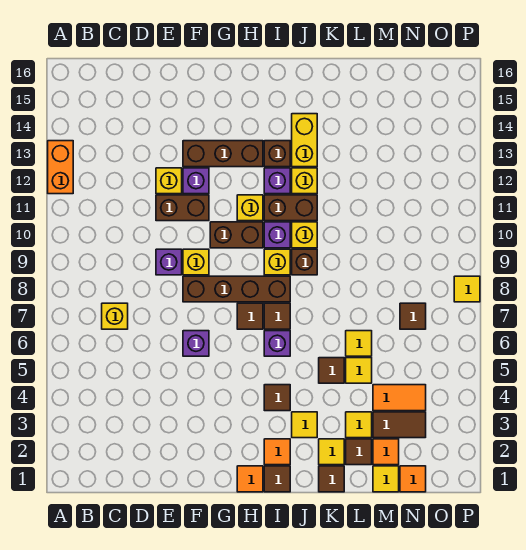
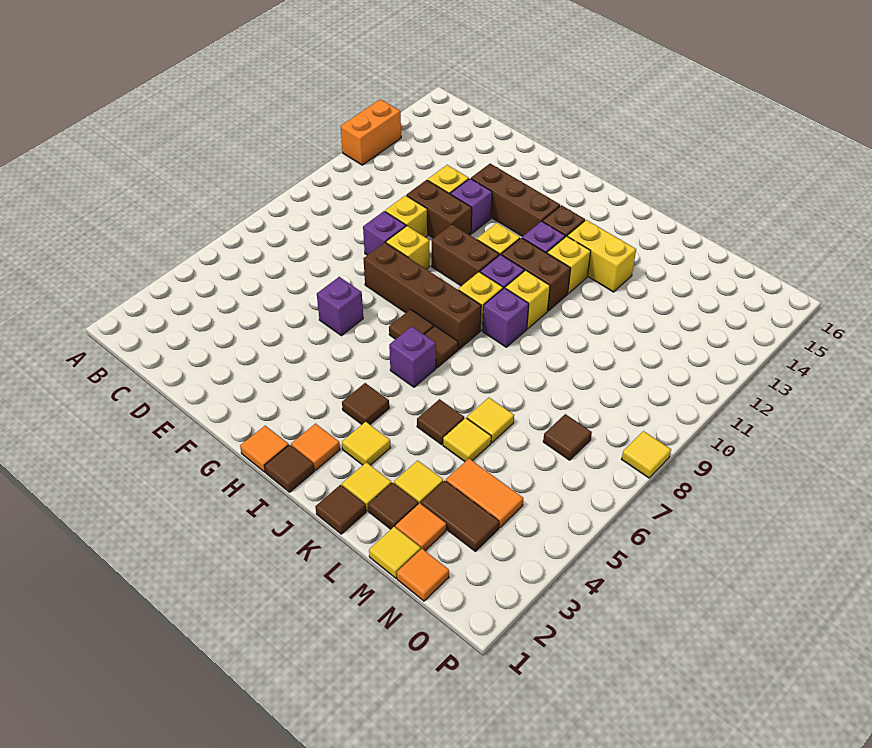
yellow 1x1 brick [102,303,128,329] -> yellow 1x1 brick moved to [385,195,428,237]
brown 1x1 brick [292,249,317,275] -> purple 1x1 brick [482,288,529,347]
yellow 1x2 brick [292,114,317,167] -> yellow 1x2 brick turned to [567,220,636,292]

